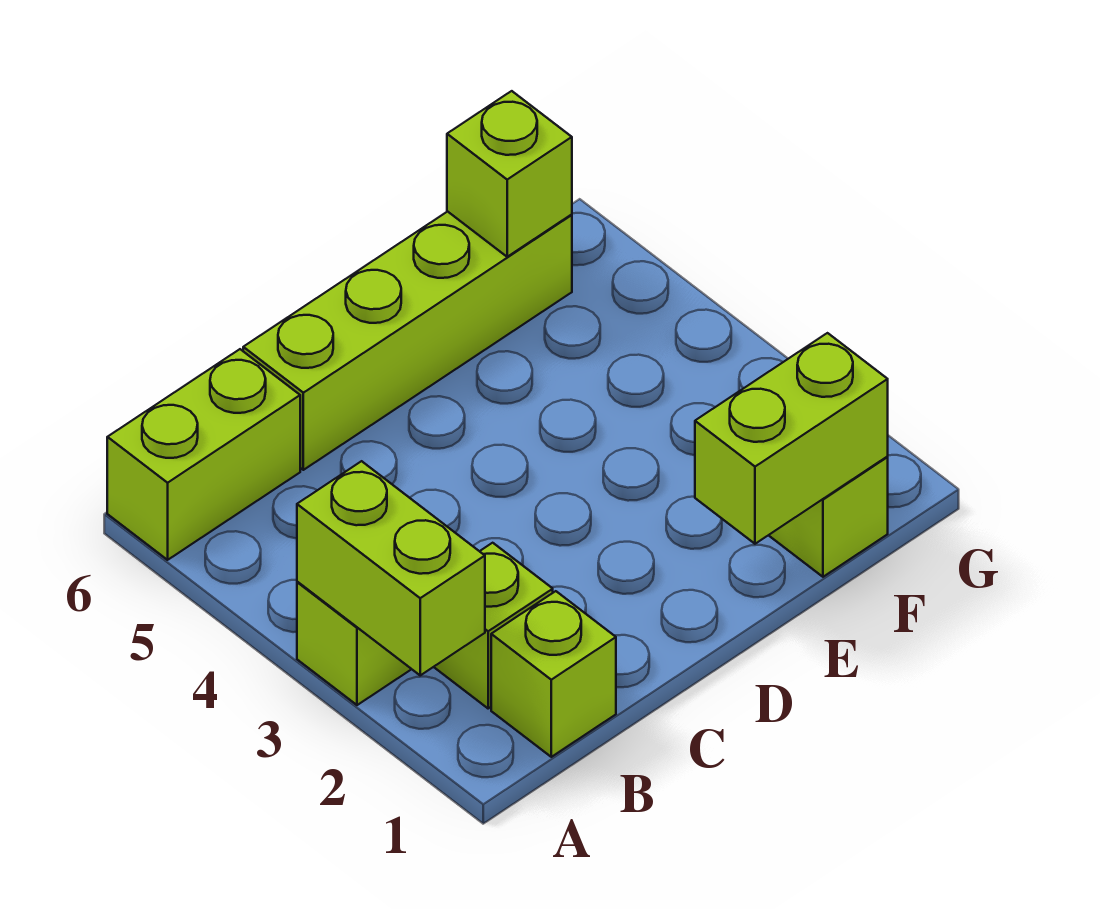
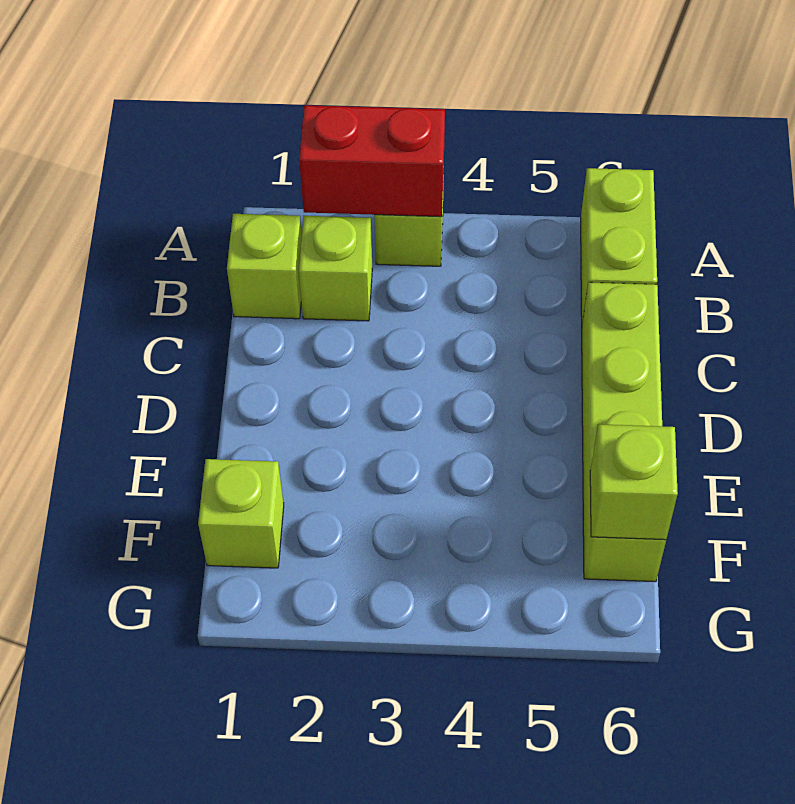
lime 1x2 brick [297,461,485,675] -> red 1x2 brick [299,105,445,217]
lime 1x2 brick [695,333,888,544] -> none

